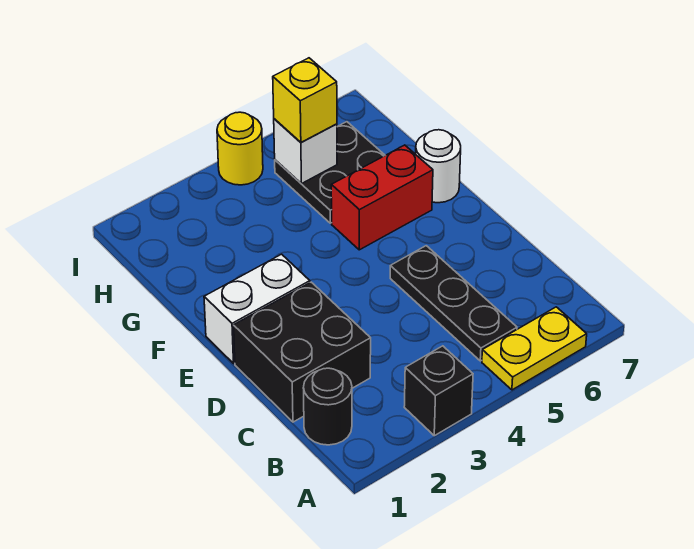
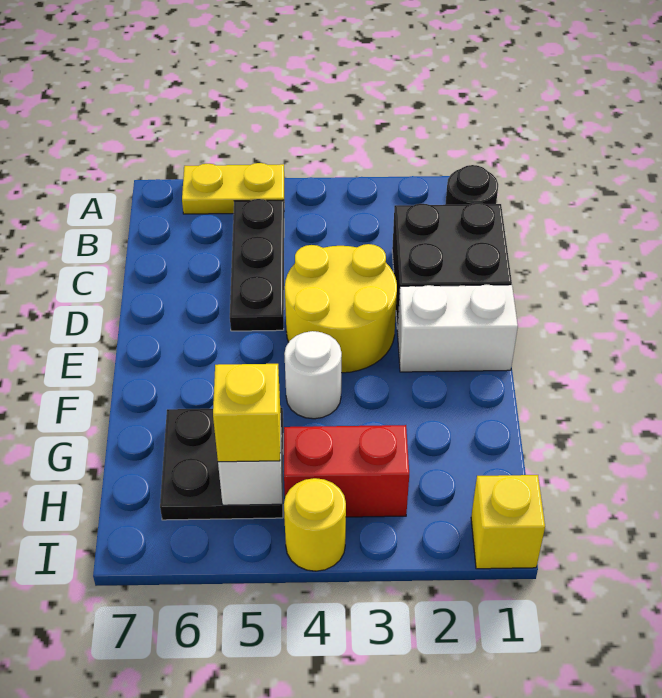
black 1x1 brick [404,346,473,436] -> none
none -> yellow 2x2 round brick [285,244,397,373]
red 1x2 brick [331,145,433,250] -> red 1x2 brick moved to [284,425,409,517]
white 1x1 round brick [416,130,461,203] -> white 1x1 round brick moved to [284,331,342,419]
none -> yellow 1x1 brick [471,475,545,569]

